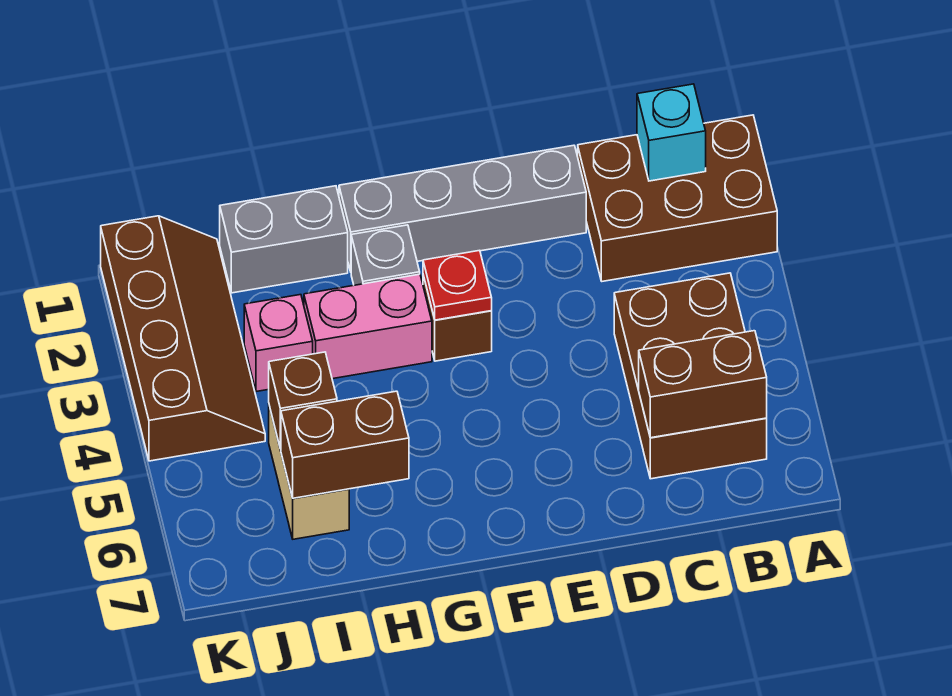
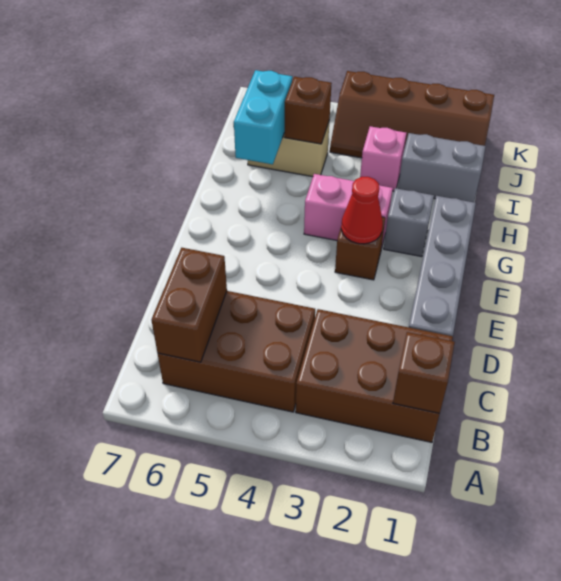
brown 2x3 brick [578,115,777,281] -> brown 2x3 brick turned to [296,309,453,442]
cyan 1x1 brick [637,84,706,181] -> brown 1x1 brick [393,332,455,413]
red 1x1 plate [423,250,492,320] -> red 1x1 cone [341,177,383,244]
pink 1x2 brick [304,274,432,379] -> pink 1x2 brick turned to [304,174,393,249]
grey 1x2 brick [220,186,348,293] -> grey 1x2 brick turned to [398,133,486,202]
brown 1x2 brick [281,391,409,498] -> cyan 1x2 brick [234,70,292,164]

